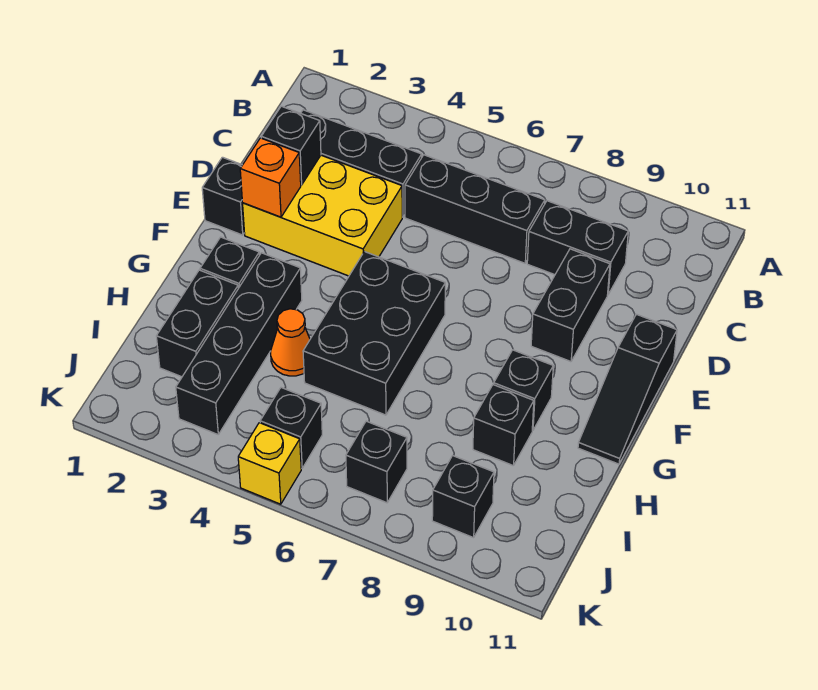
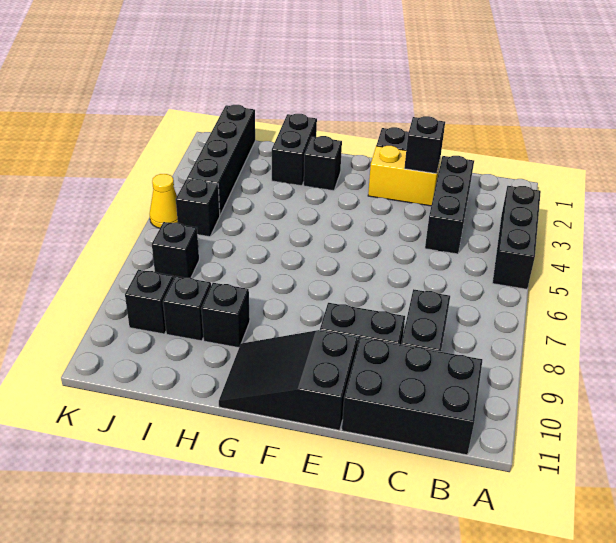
black 1x3 brick [405,155,545,263] -> black 1x3 brick moved to [492,186,541,289]
yellow 2x3 brick [243,155,402,276] -> yellow 1x2 brick [368,146,440,206]
orange 1x1 brick [240,138,301,217] -> none
black 1x3 slope [578,314,677,464] -> black 2x3 slope [219,330,358,430]
black 2x3 brick [303,252,445,415] -> black 2x3 brick moved to [342,338,482,455]
black 1x4 brick [176,253,302,434] -> black 1x4 brick turned to [187,105,255,215]
black 1x1 brick [494,350,553,430] -> black 1x1 brick moved to [163,276,211,341]
black 1x2 brick [156,270,238,377] -> black 1x2 brick turned to [272,114,317,186]
orange 1x1 cone [271,309,310,376] -> none
yellow 1x1 brick [238,423,301,504] -> yellow 1x1 cone [150,174,178,228]

